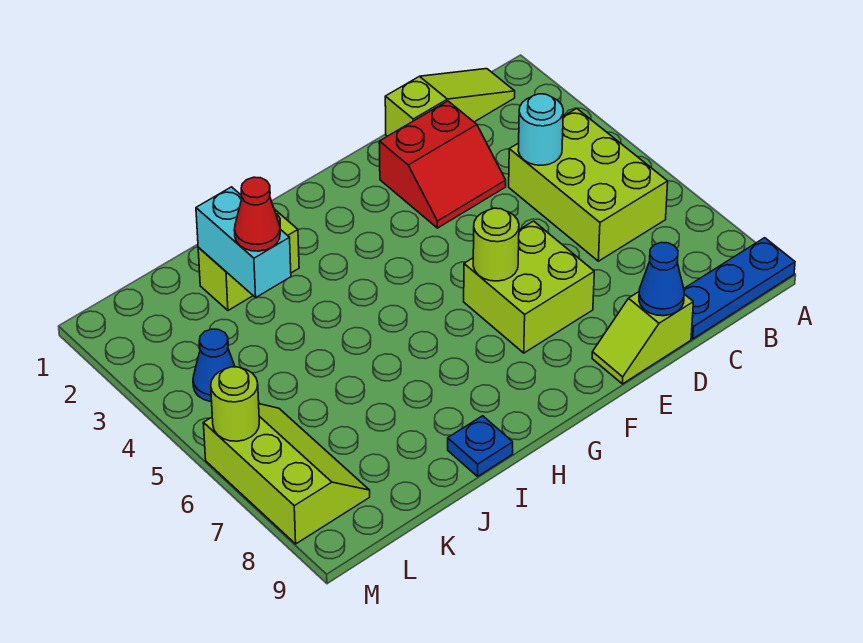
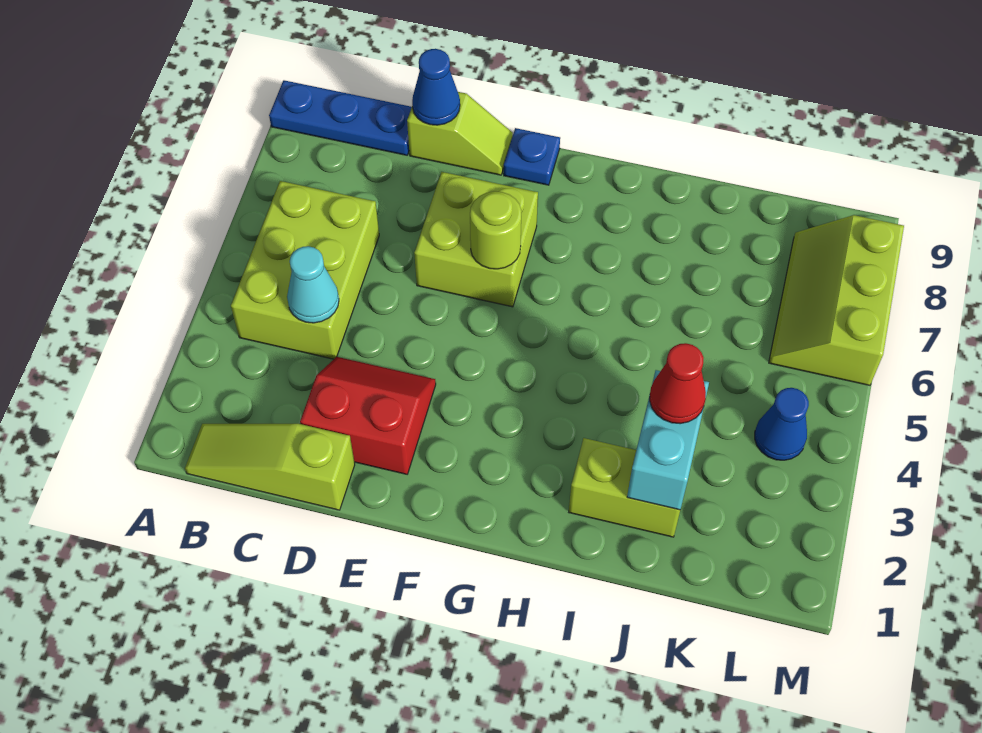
cyan 1x1 round brick [518,94,563,165] -> cyan 1x1 cone [287,246,339,323]
blue 1x1 plate [448,416,513,476] -> blue 1x1 plate moved to [504,128,560,185]
lime 1x1 round brick [211,367,259,441] -> none

